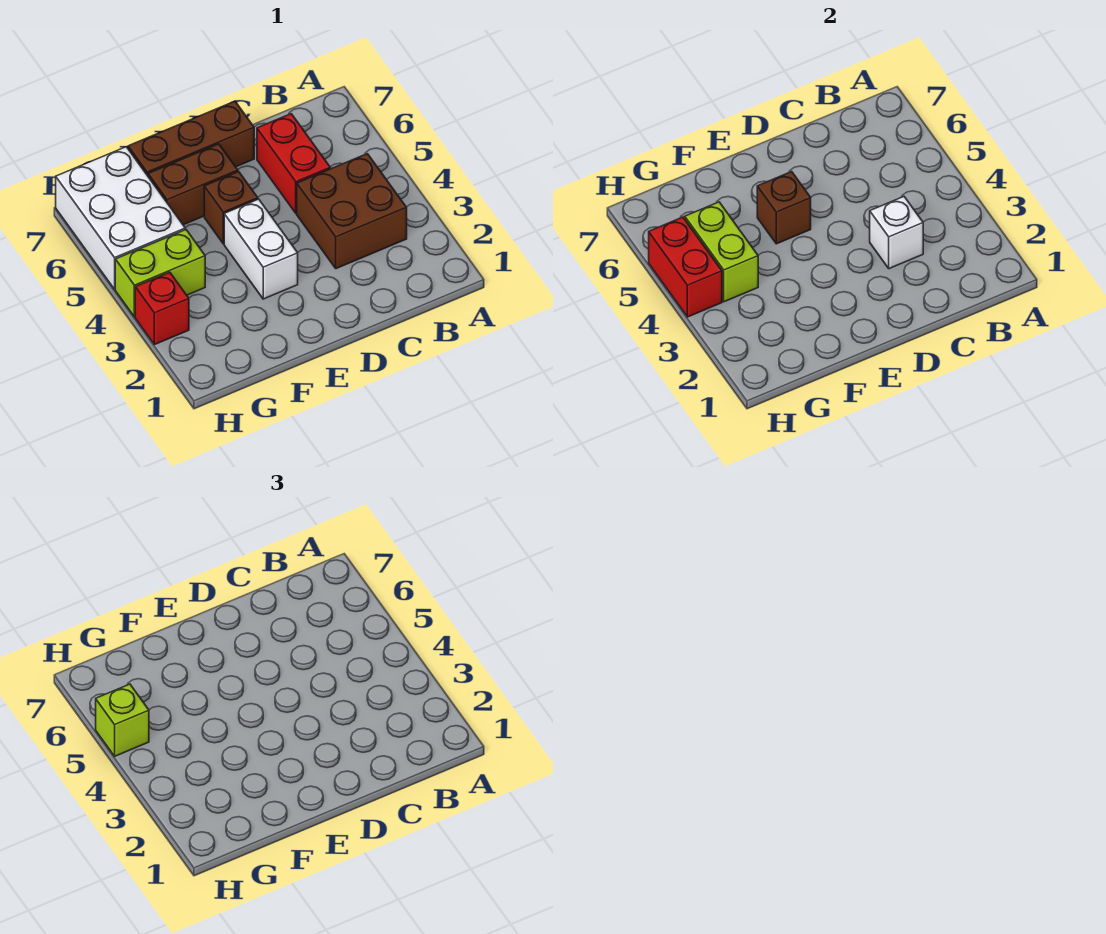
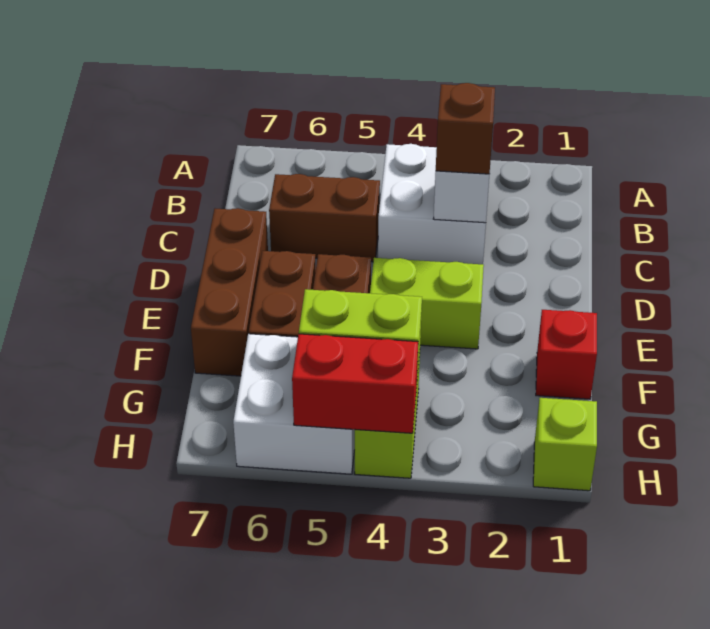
brown 2x2 brick [297,154,407,269] -> white 2x2 brick [378,144,486,264]
red 1x2 brick [257,114,330,213] -> brown 1x2 brick [269,174,380,262]
white 1x2 brick [224,199,298,299] -> lime 1x2 brick [370,258,484,349]
brown 1x1 brick [757,172,811,244] -> brown 1x1 brick moved to [436,83,495,174]
white 2x3 brick [56,147,185,289] -> white 2x2 brick [233,334,355,474]
red 1x1 brick [135,272,189,345] -> red 1x1 brick moved to [536,310,597,399]
lime 1x1 brick [96,684,149,756] -> lime 1x1 brick moved to [533,398,597,491]

